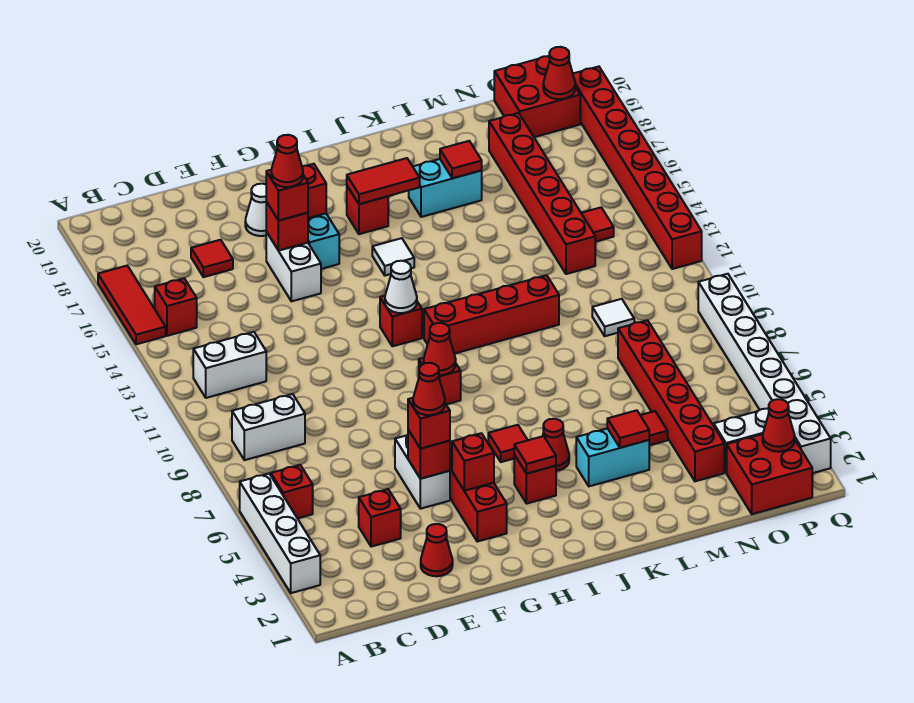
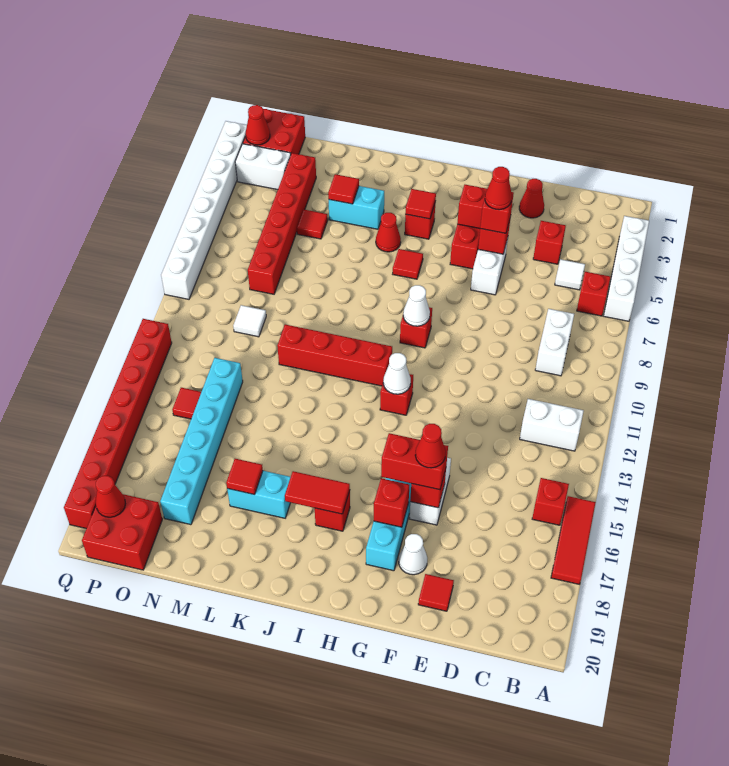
white 1x2 brick [232,394,305,460] -> white 1x2 brick turned to [535,309,574,376]
red 1x1 tile [191,240,233,277] -> red 1x1 tile moved to [418,574,454,611]
red 1x1 brick [266,170,308,221] -> red 1x2 brick [381,433,448,490]
red 1x1 cone [424,323,456,375] -> white 1x1 cone [403,285,430,326]
white 1x1 tile [372,238,414,276] -> white 1x1 tile moved to [555,259,585,290]
red 1x6 brick [489,113,595,274] -> cyan 1x6 brick [160,358,243,525]

